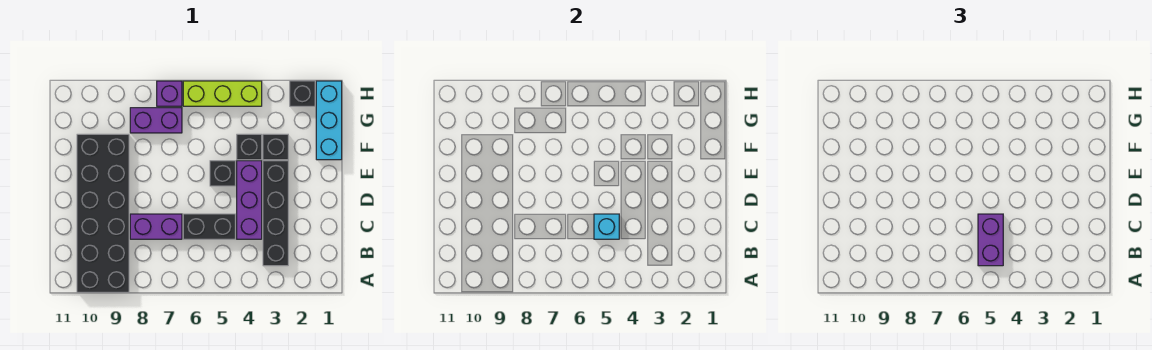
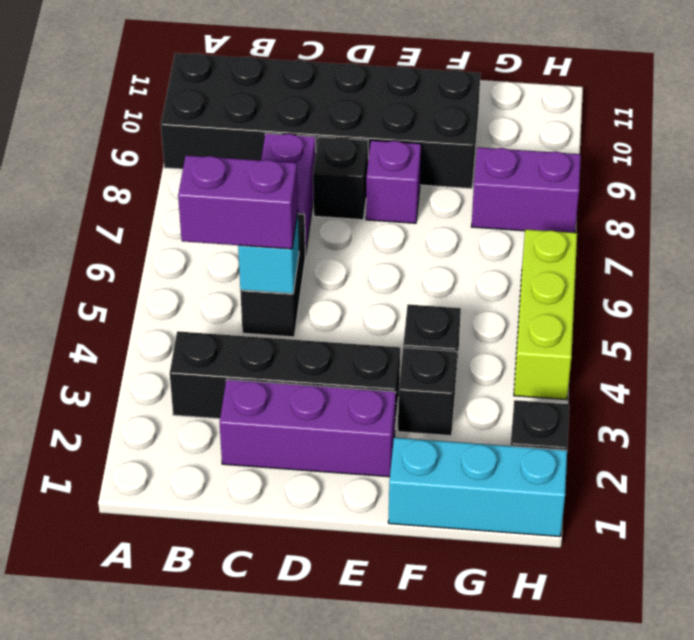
purple 1x3 brick [237,161,262,239] -> purple 1x3 brick moved to [219,379,396,477]
black 1x1 brick [210,161,235,186] -> black 1x1 brick moved to [313,137,368,220]
purple 1x2 brick [130,108,182,133] -> purple 1x2 brick turned to [471,147,581,233]
purple 1x1 brick [157,81,182,106] -> purple 1x1 brick moved to [366,140,421,223]

